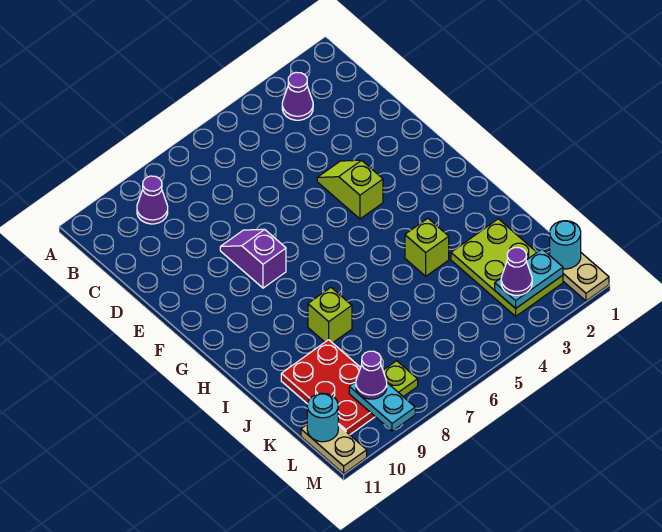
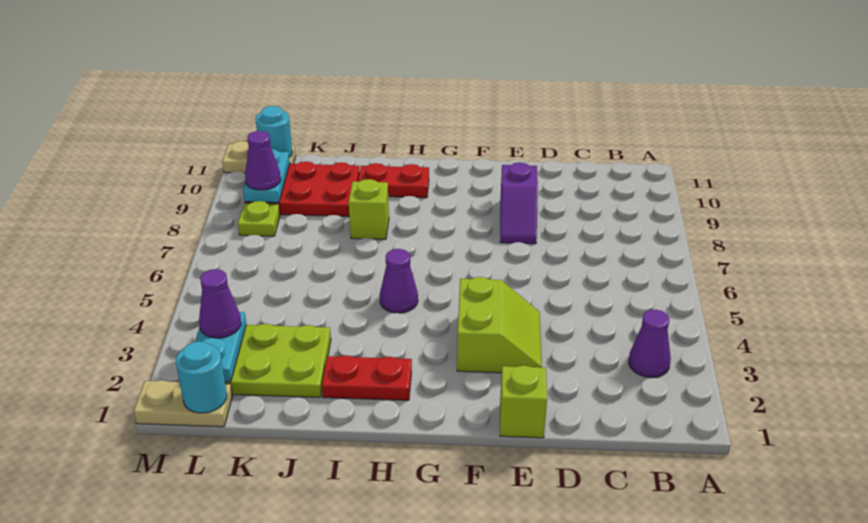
purple 1x1 cone [137,176,168,224] -> purple 1x1 cone moved to [380,249,418,313]
lime 1x2 slope [317,160,383,219] -> lime 2x2 slope [457,277,542,373]
purple 1x2 slope [220,229,286,288] -> purple 1x2 slope turned to [500,162,538,244]
none -> red 1x2 plate [322,355,412,400]
none -> red 1x2 plate [358,163,429,198]
lime 1x1 brick [405,218,449,276] -> lime 1x1 brick moved to [500,365,547,438]
cyan 1x2 plate [349,382,415,431] -> cyan 1x2 plate turned to [243,149,290,203]

